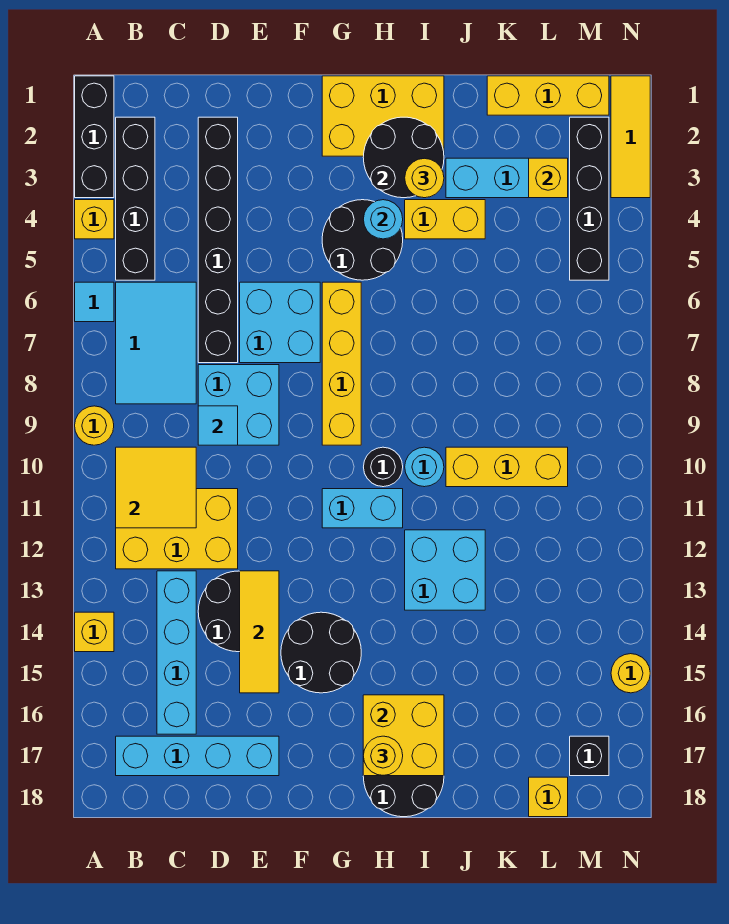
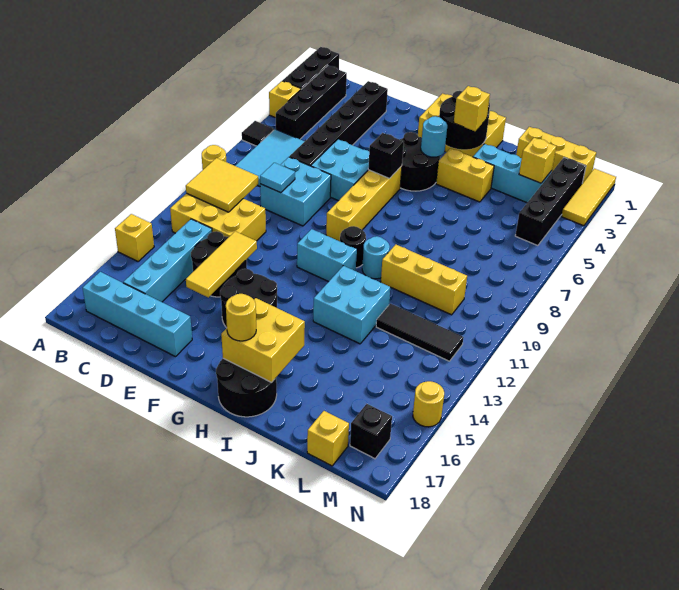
cyan 1x1 tile [75,282,114,322] -> black 1x1 tile [242,121,274,146]
none -> black 1x1 brick [368,133,404,178]
yellow 1x1 round brick [405,158,444,198] -> yellow 1x1 brick [454,86,490,131]
none -> black 1x3 tile [376,304,464,361]

